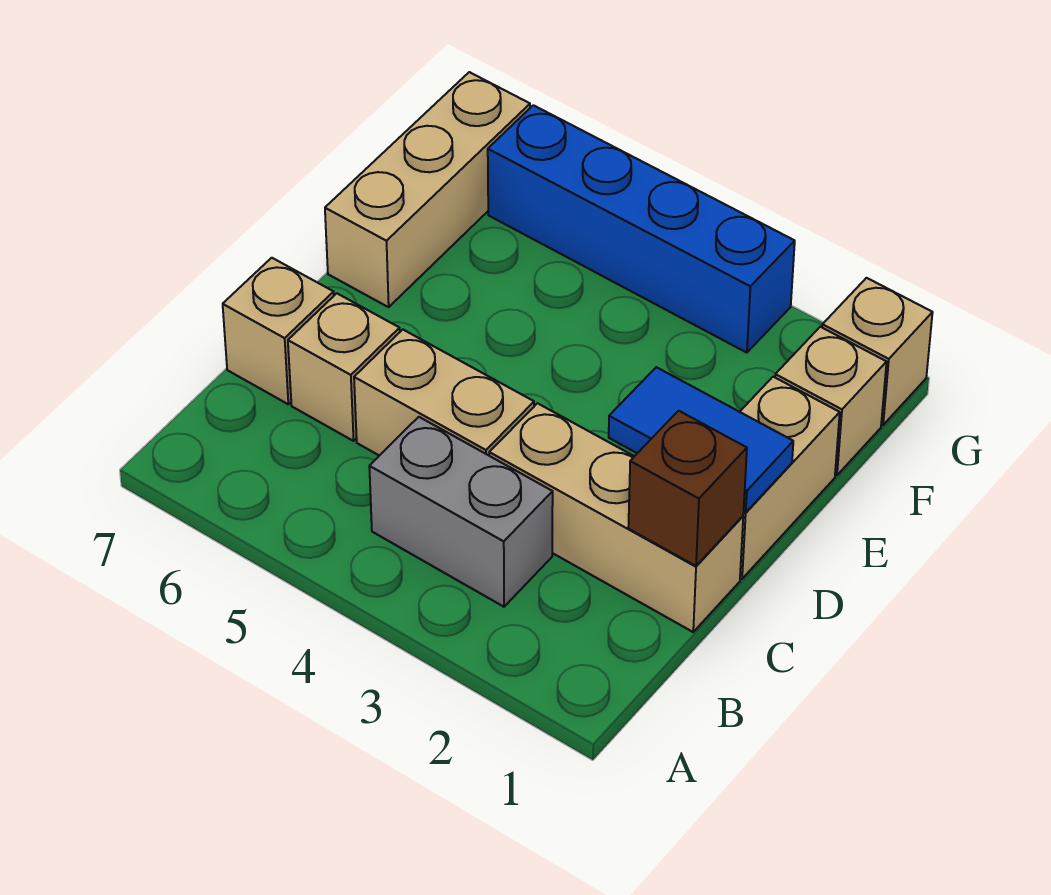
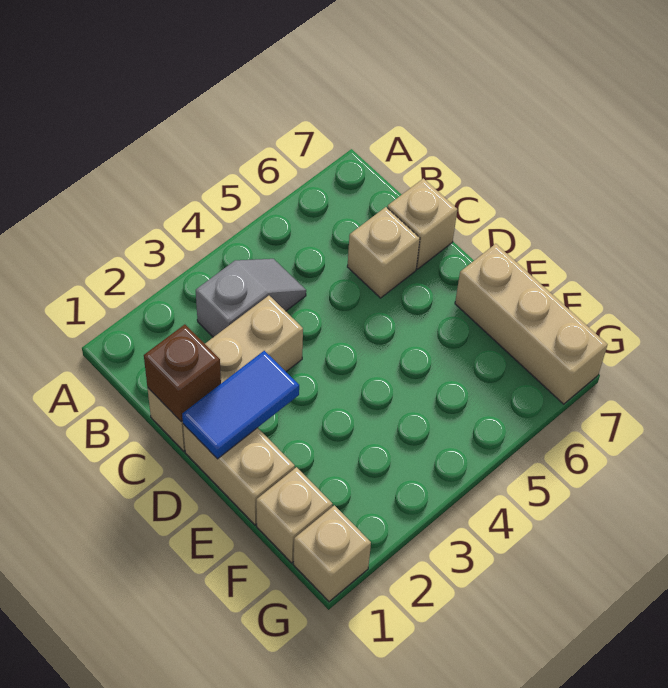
grey 1x2 brick [369,417,553,607] -> grey 1x2 slope [196,259,306,337]
tan 1x2 brick [354,330,534,456] -> none
blue 1x4 brick [488,105,795,353] -> none

